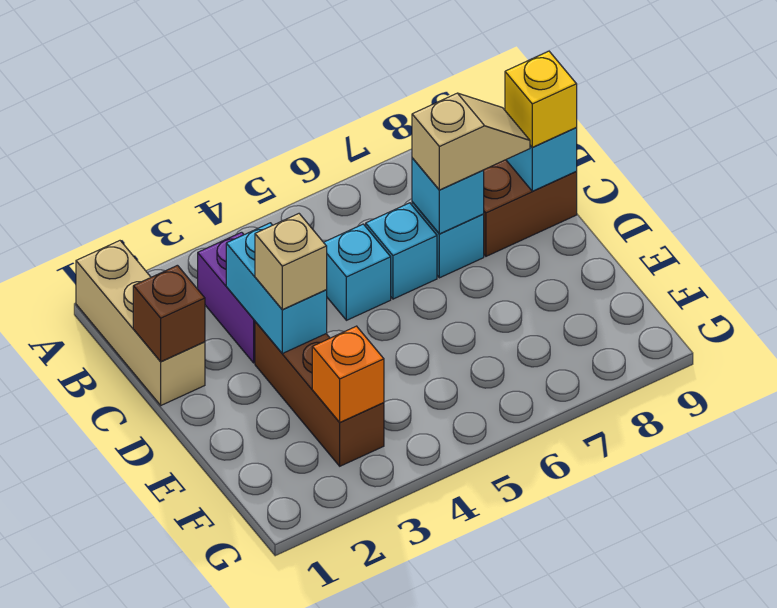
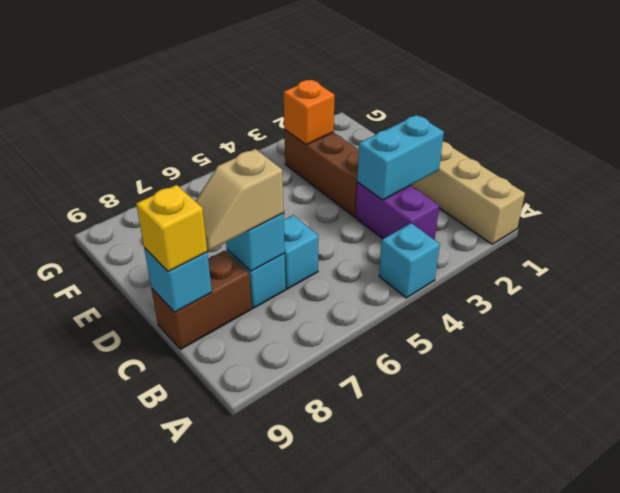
brown 1x1 brick [133,265,205,362] -> none
cyan 1x2 brick [226,223,327,353] -> cyan 1x2 brick turned to [357,115,444,200]
cyan 1x1 brick [324,224,391,320] -> cyan 1x1 brick moved to [379,223,440,298]
tan 1x1 brick [255,214,327,310] -> none

